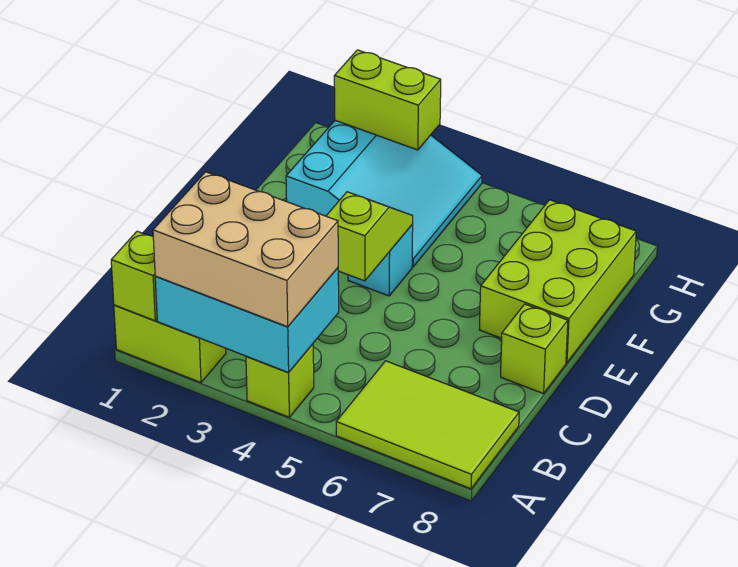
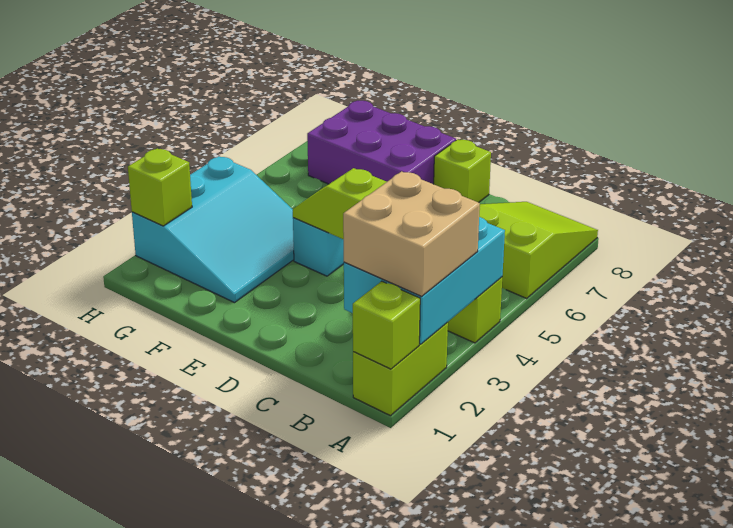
tan 2x3 brick [153,172,338,327] -> tan 2x2 brick [343,171,480,296]
lime 2x3 tile [336,361,519,489] -> lime 2x3 slope [479,202,598,298]
lime 2x3 brick [479,200,636,363] -> purple 2x3 brick [307,101,456,184]
cyan 3x3 slope [286,120,482,267] -> cyan 3x3 slope turned to [132,156,294,303]
lime 1x2 brick [334,50,441,150] -> lime 1x1 brick [128,148,192,226]

